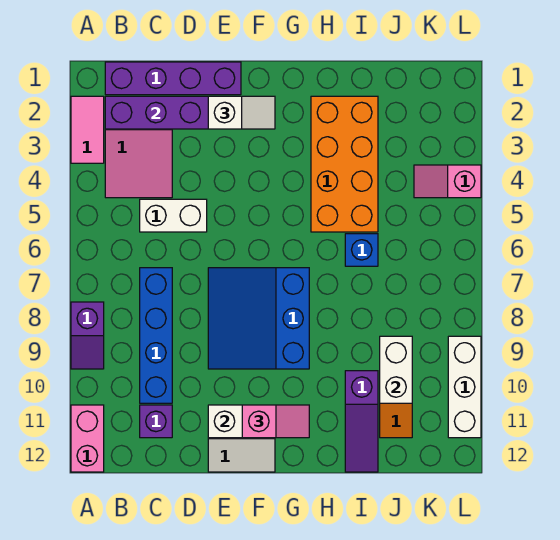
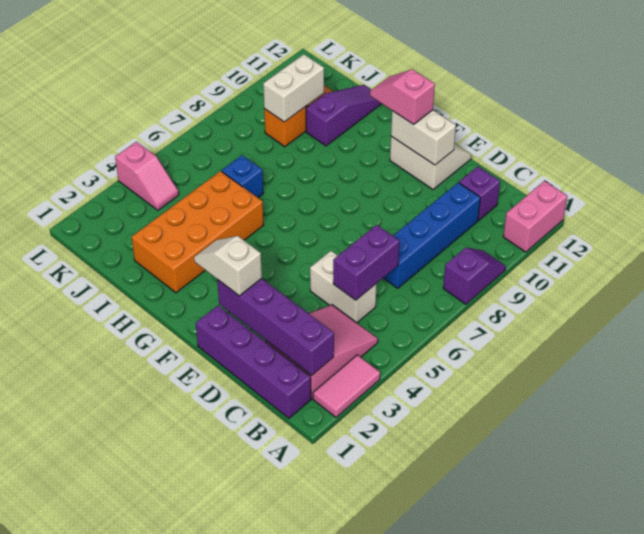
none -> purple 1x2 brick [333,225,399,300]
blue 3x3 slope [208,268,309,369] -> none
white 1x3 brick [448,336,481,438] -> none

